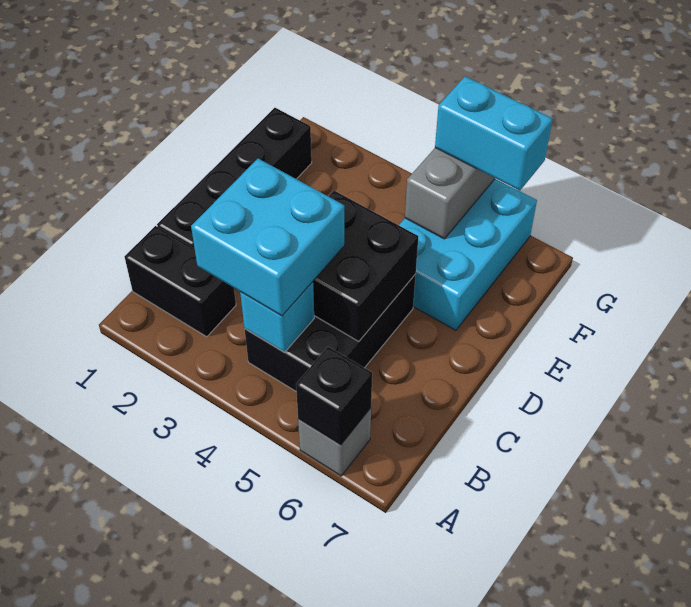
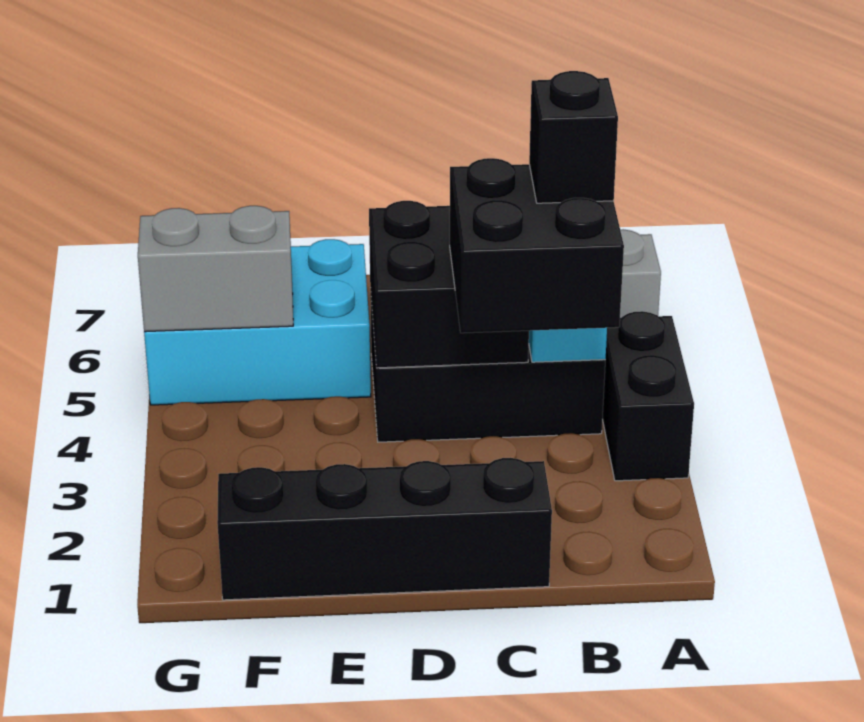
black 1x1 brick [296,347,372,445] -> black 1x1 brick moved to [529,71,618,203]
black 1x2 brick [125,226,236,337] -> black 1x2 brick moved to [602,311,694,481]
cyan 2x2 brick [191,159,344,316] -> black 2x2 brick [450,158,624,333]
cyan 1x2 brick [435,76,553,191] -> none

